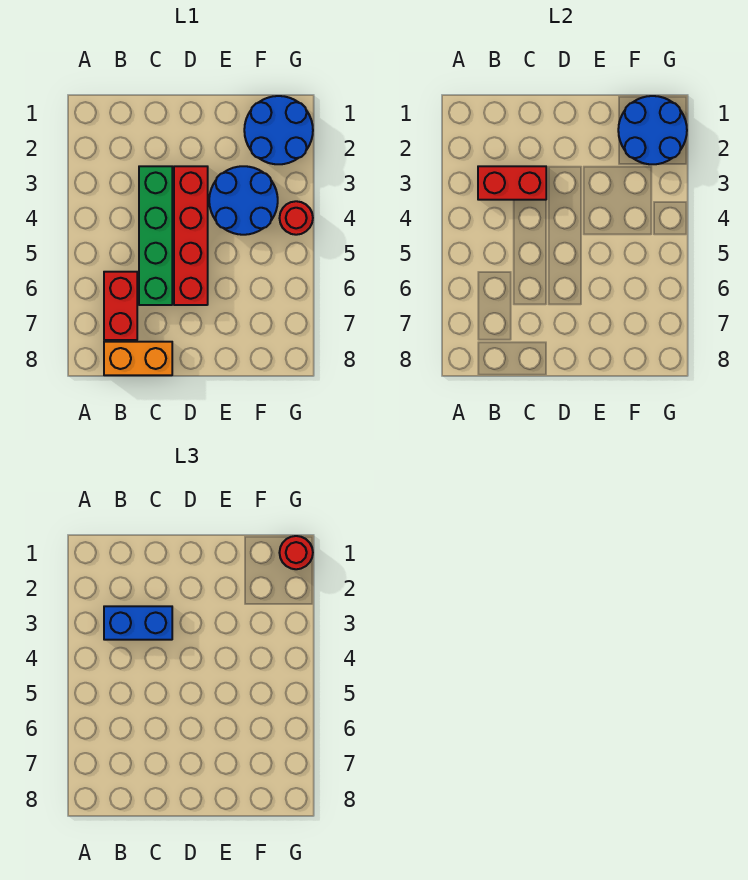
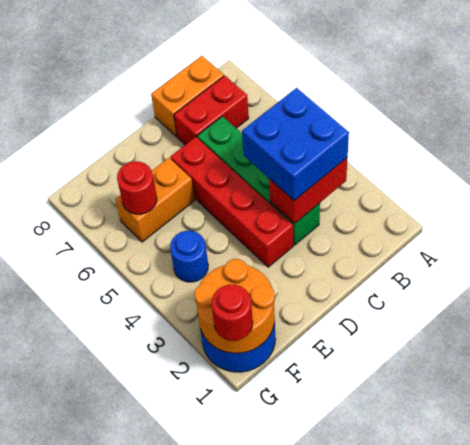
blue 1x2 brick [104,606,172,640] -> blue 2x2 brick [242,88,349,201]
red 1x2 brick [104,272,137,340] -> red 1x2 brick turned to [174,76,249,145]
blue 2x2 round brick [209,166,278,235] -> blue 1x1 round brick [170,231,208,282]
none -> orange 1x2 brick [115,158,195,242]
blue 2x2 round brick [618,96,687,164] -> orange 2x2 round brick [195,259,275,353]
red 1x1 round brick [280,201,313,235] -> red 1x1 round brick moved to [117,161,157,214]

